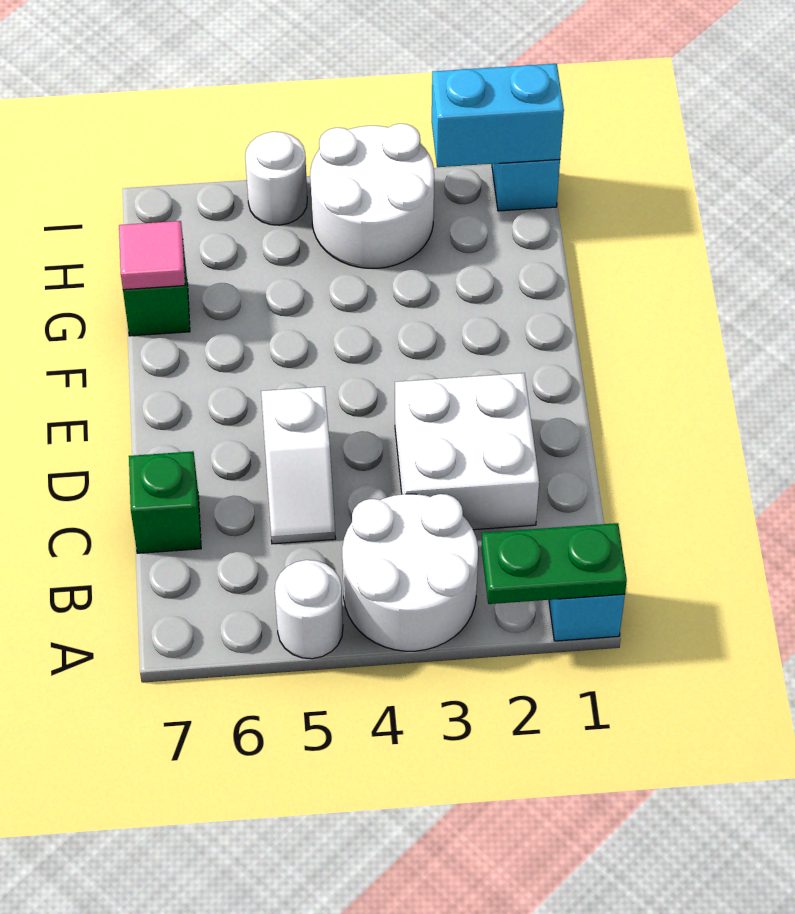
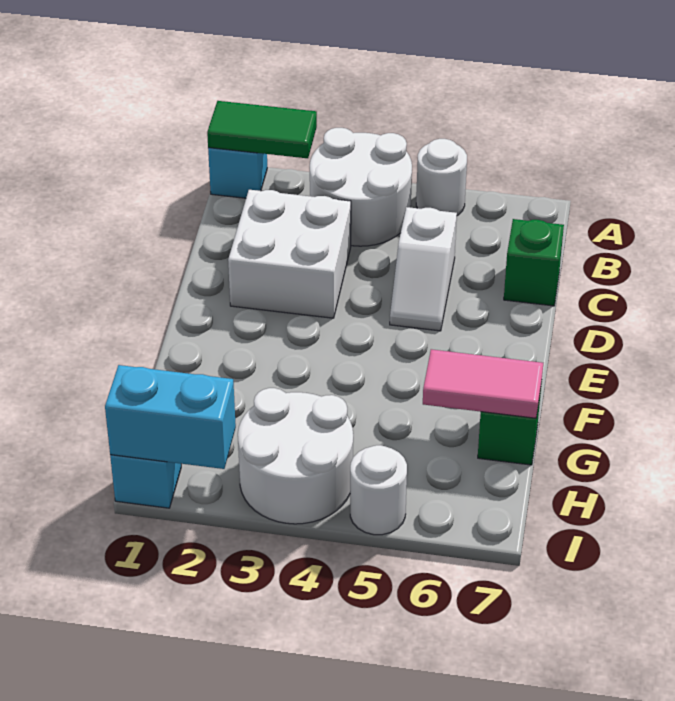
green 1x2 plate [481,523,627,604] -> green 1x2 tile [207,101,317,158]
white 1x2 slope [261,387,336,544] -> white 1x2 slope turned to [390,207,457,331]
pink 1x1 tile [119,221,185,290] -> pink 1x2 tile [423,349,543,418]

